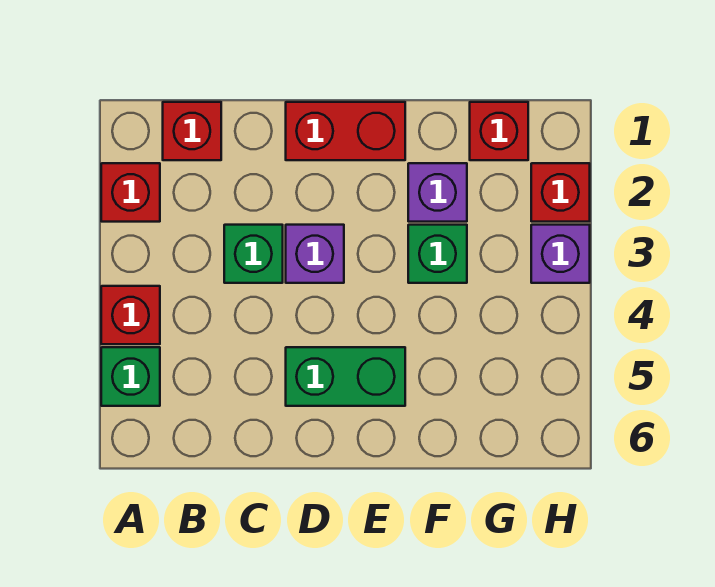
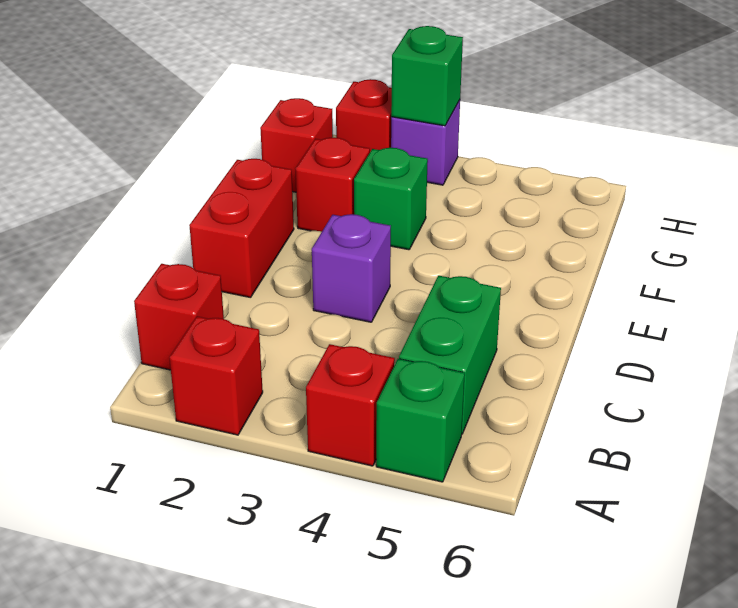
green 1x1 brick [224,225,283,283] -> green 1x1 brick moved to [391,26,463,126]
green 1x2 brick [286,347,405,406] -> green 1x2 brick moved to [399,276,501,434]
purple 1x1 brick [408,163,467,222] -> red 1x1 brick [296,137,370,232]

